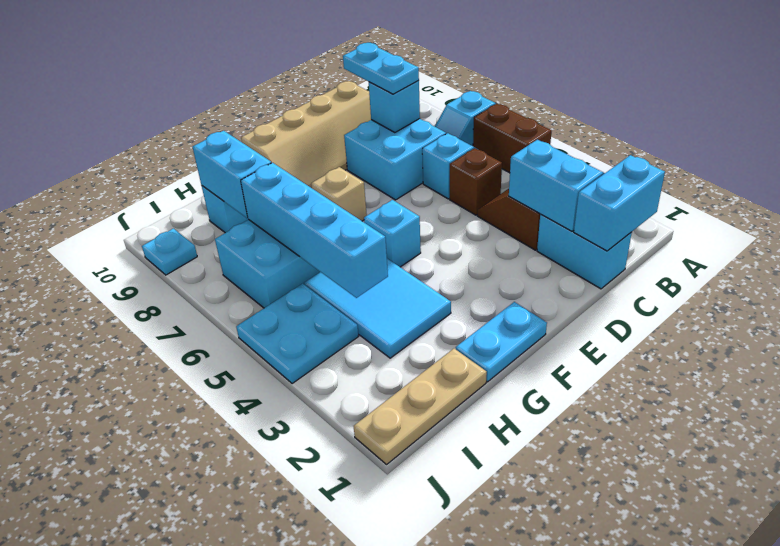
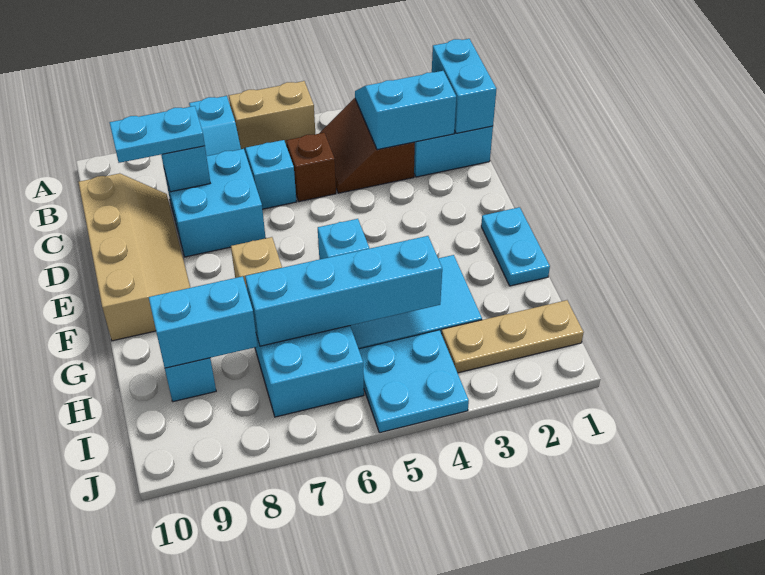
brown 1x2 brick [473,104,552,173] -> tan 1x2 brick [229,81,315,149]
tan 1x3 plate [354,349,487,464] -> tan 1x3 plate turned to [442,300,584,373]
cyan 1x1 plate [142,229,197,275] -> none

